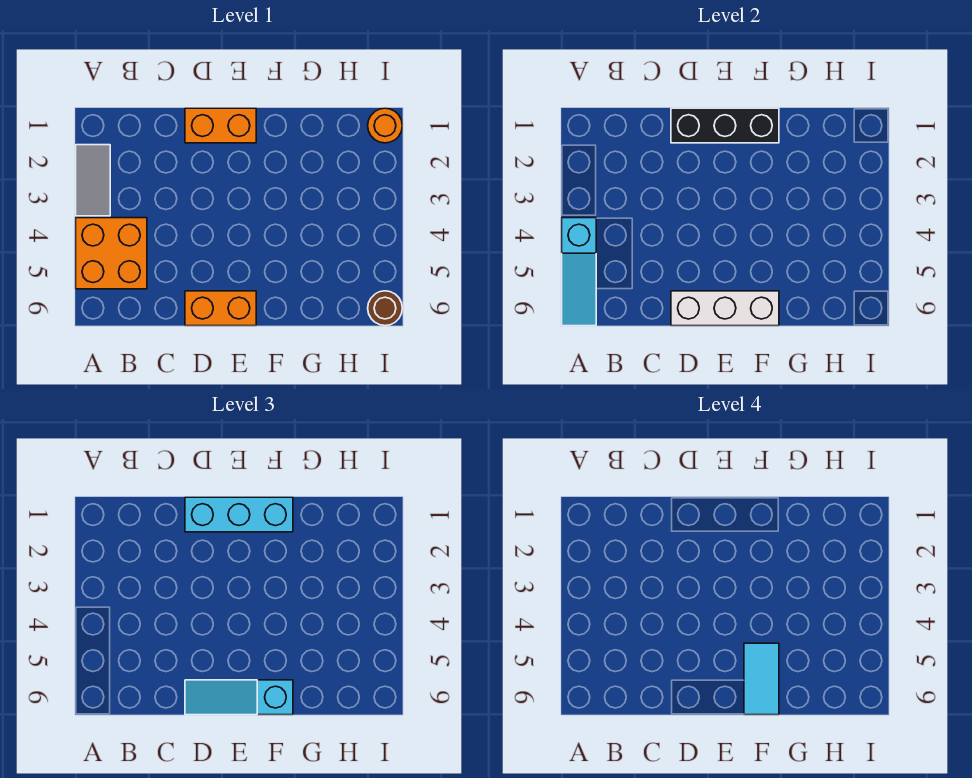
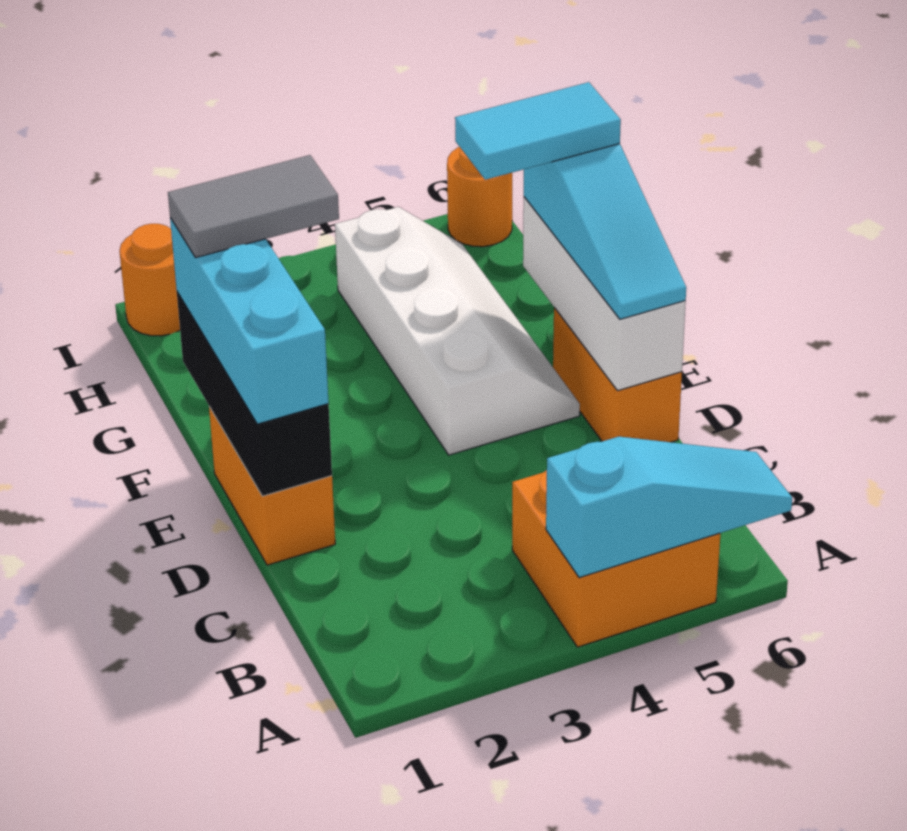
grey 1x2 tile [76,145,110,216] -> grey 1x2 tile moved to [168,155,339,258]
none -> white 2x4 slope [335,207,580,455]
brown 1x1 round brick [368,291,402,326] -> orange 1x1 round brick [447,147,512,247]

